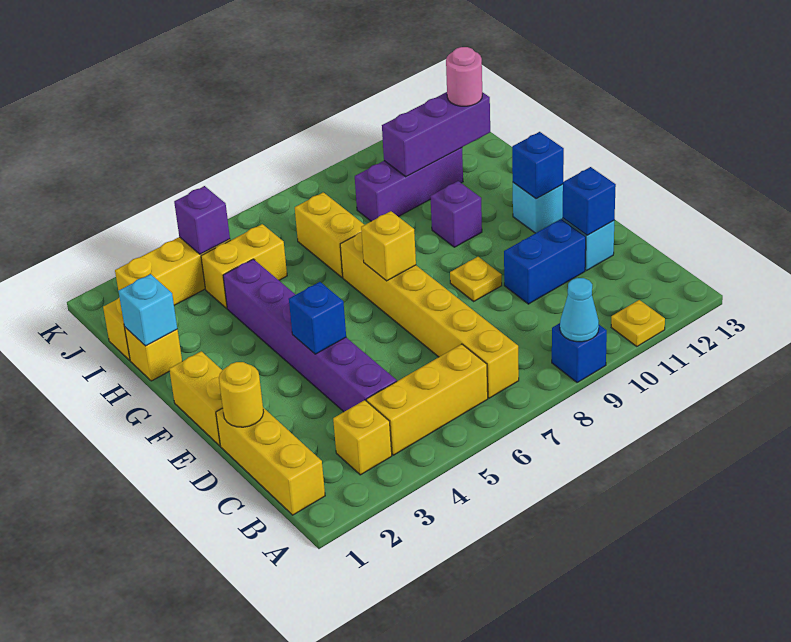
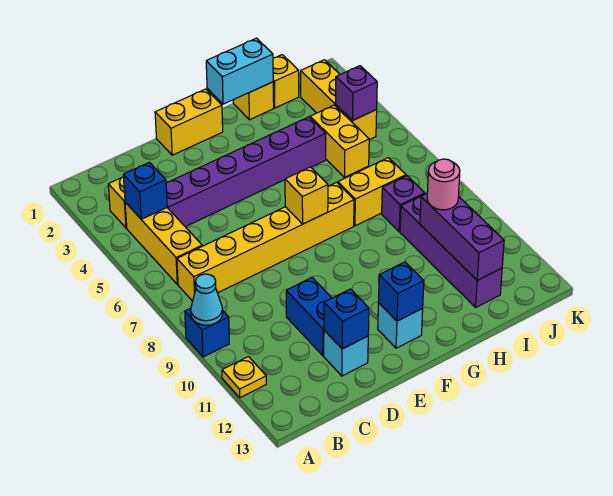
yellow 1x3 brick [216,408,325,515] -> none
yellow 1x1 round brick [219,362,264,427] -> none
blue 1x1 brick [289,282,346,354] -> blue 1x1 brick moved to [123,162,167,219]
yellow 1x1 plate [450,257,502,301] -> none
purple 1x1 brick [430,181,482,247] -> purple 1x1 brick moved to [382,176,425,232]
cyan 1x1 brick [119,274,177,346] -> cyan 1x2 brick [206,38,273,104]
purple 1x3 brick [355,148,463,221] -> purple 1x4 brick [400,194,502,307]
pink 1x1 round brick [446,47,482,106] -> pink 1x1 round brick moved to [427,159,460,210]

